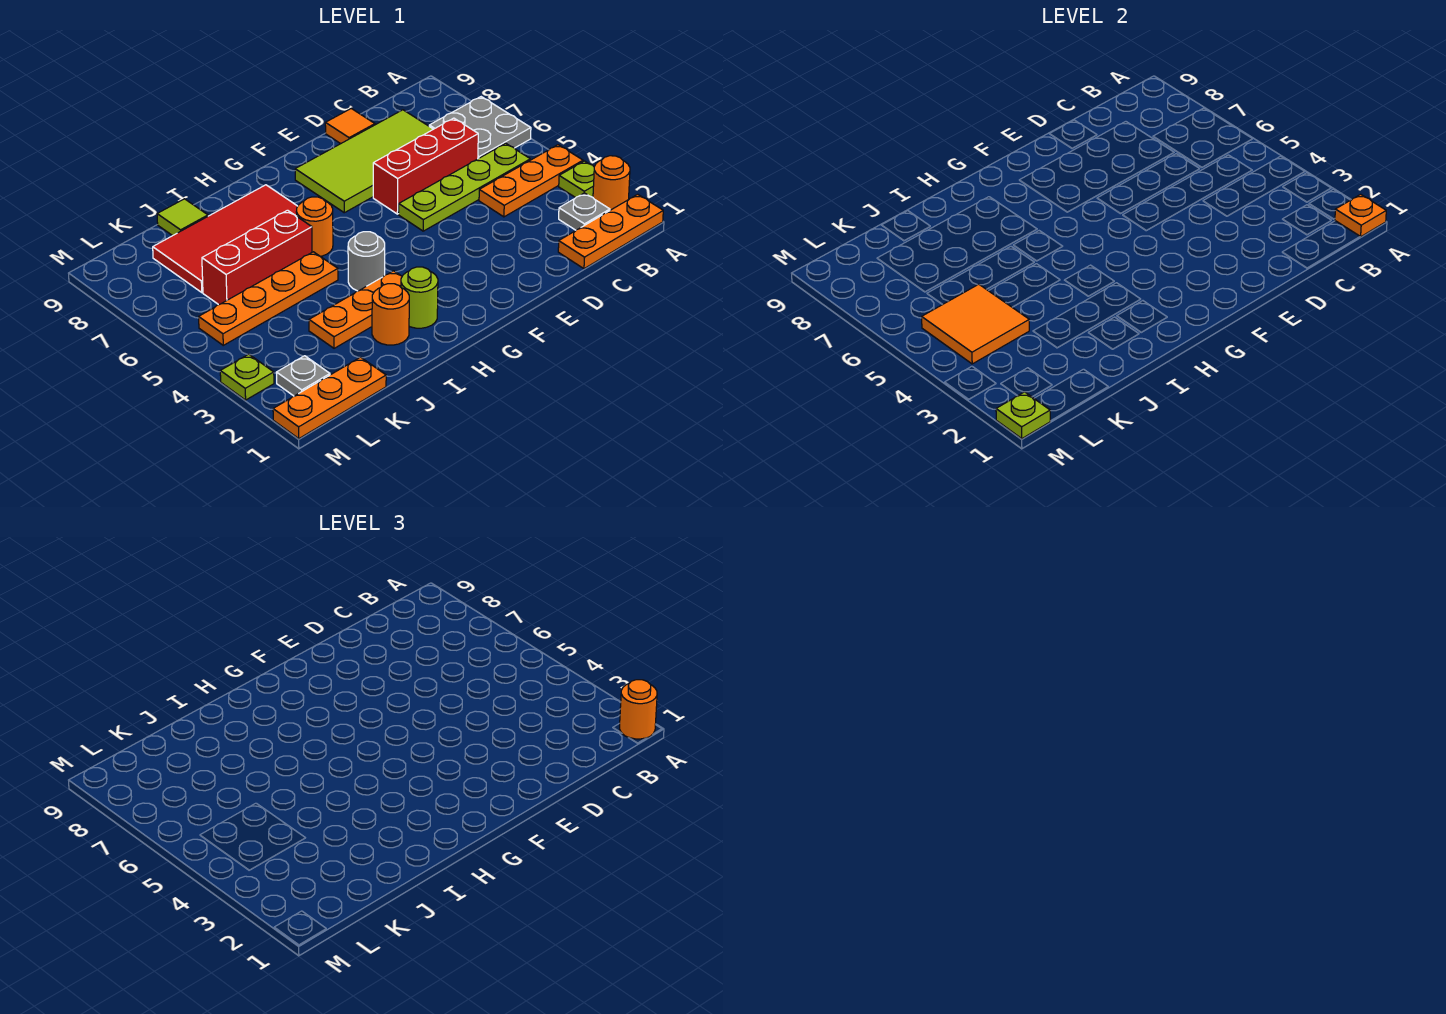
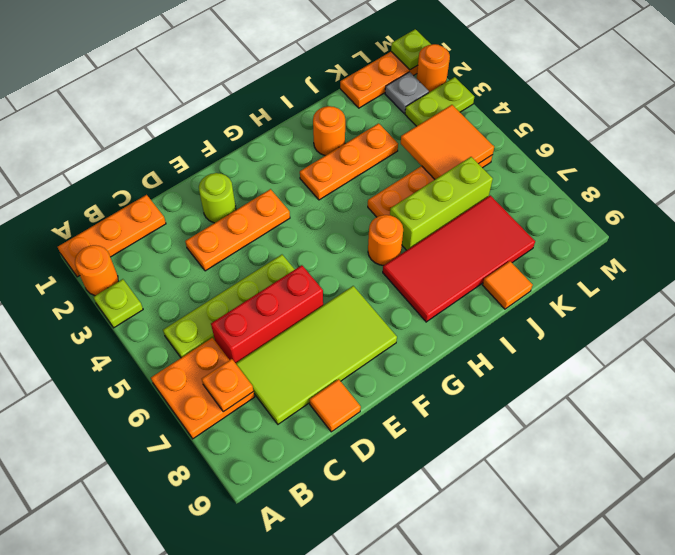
orange 1x1 plate [1335,194,1386,237] -> orange 1x1 plate moved to [202,359,253,412]
orange 1x1 round brick [620,680,657,739] -> orange 1x1 round brick moved to [417,44,450,92]
orange 1x3 plate [479,145,583,217] -> orange 1x3 plate moved to [185,189,290,271]
grey 2x2 plate [429,97,531,159] -> orange 2x2 plate [151,338,255,439]
grey 1x1 plate [559,193,610,230] -> none
lime 1x1 round brick [401,267,438,328] -> lime 1x1 round brick moved to [199,173,236,223]
grey 1x1 round brick [348,232,385,291] -> none
red 1x3 brick [202,210,312,305] -> lime 1x3 brick [390,157,493,250]
lime 1x1 tile [157,199,208,236] -> orange 1x1 tile [483,261,533,309]
lime 1x1 plate [220,354,274,400] -> lime 1x2 plate [405,77,474,126]

